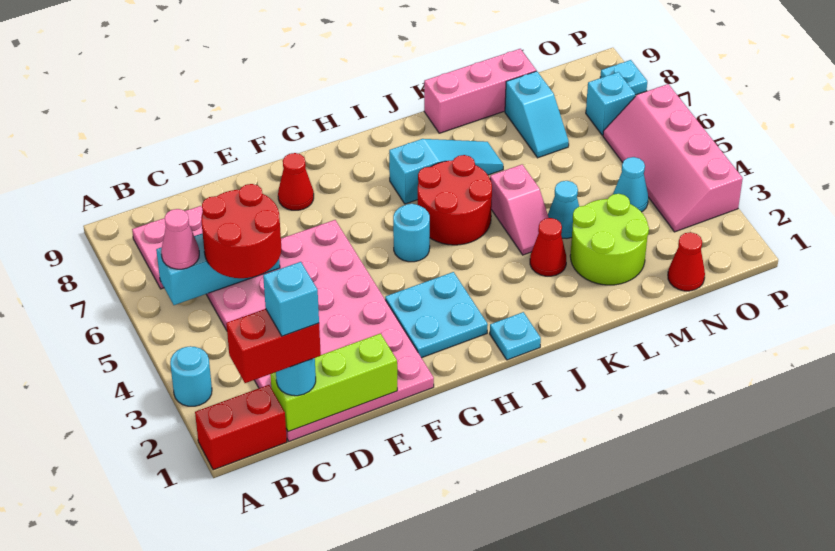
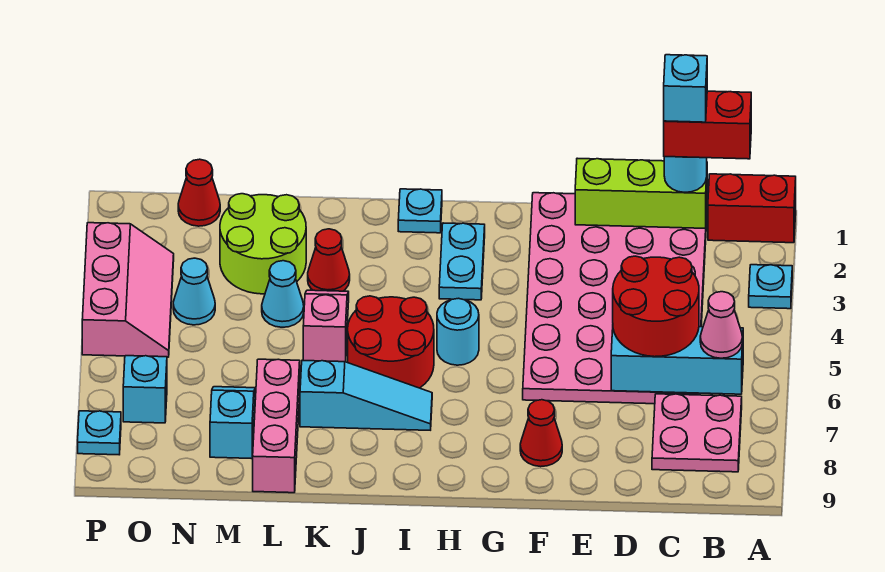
cyan 1x1 round brick [170,346,212,406] -> cyan 1x1 plate [749,265,792,309]
cyan 2x2 plate [385,272,488,358] -> cyan 1x2 plate [439,223,485,300]
cyan 1x3 slope [389,139,503,204] -> cyan 1x3 slope turned to [300,361,432,430]
pink 1x3 brick [424,49,536,133] -> pink 1x3 brick turned to [253,359,300,493]
pink 2x4 slope [603,84,743,232] -> pink 2x3 slope [82,223,174,357]

